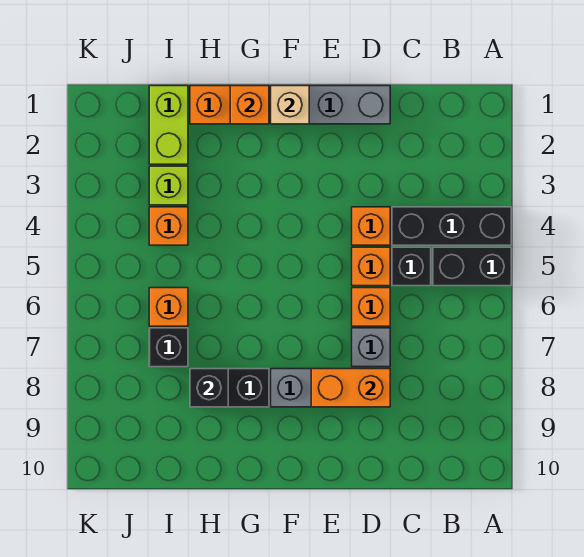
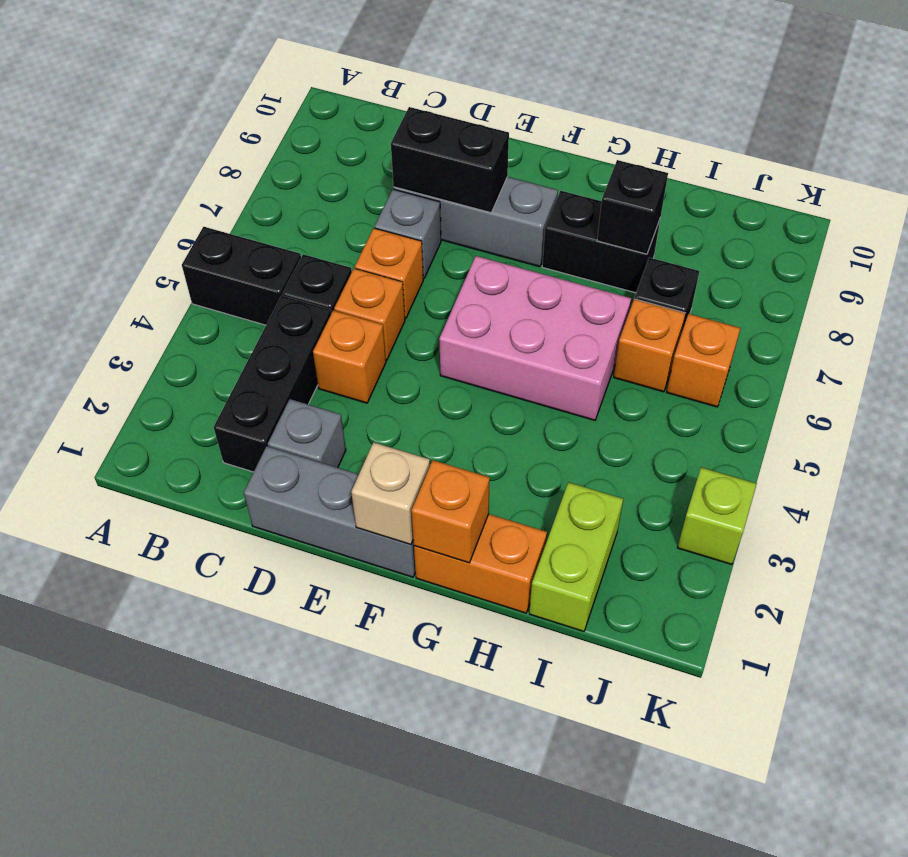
black 1x3 brick [392,207,511,245] -> black 1x3 brick turned to [214,296,331,472]
none -> grey 1x1 brick [268,399,346,468]
orange 1x2 brick [311,369,390,407] -> black 1x2 brick [391,107,509,213]
none -> pink 2x3 brick [439,256,631,420]
lime 1x1 brick [149,166,188,205] -> lime 1x1 brick moved to [678,467,757,564]
orange 1x1 brick [149,207,188,245] -> orange 1x1 brick moved to [667,314,740,407]

